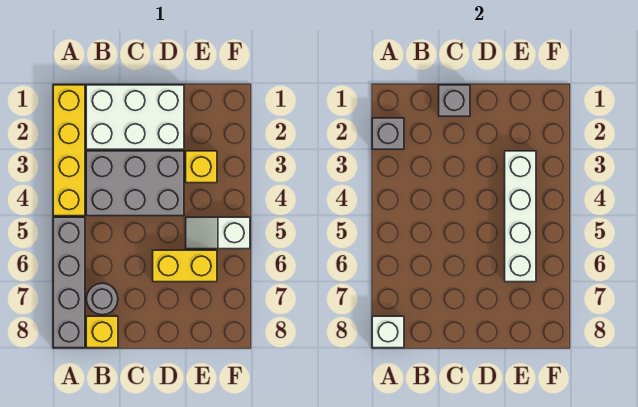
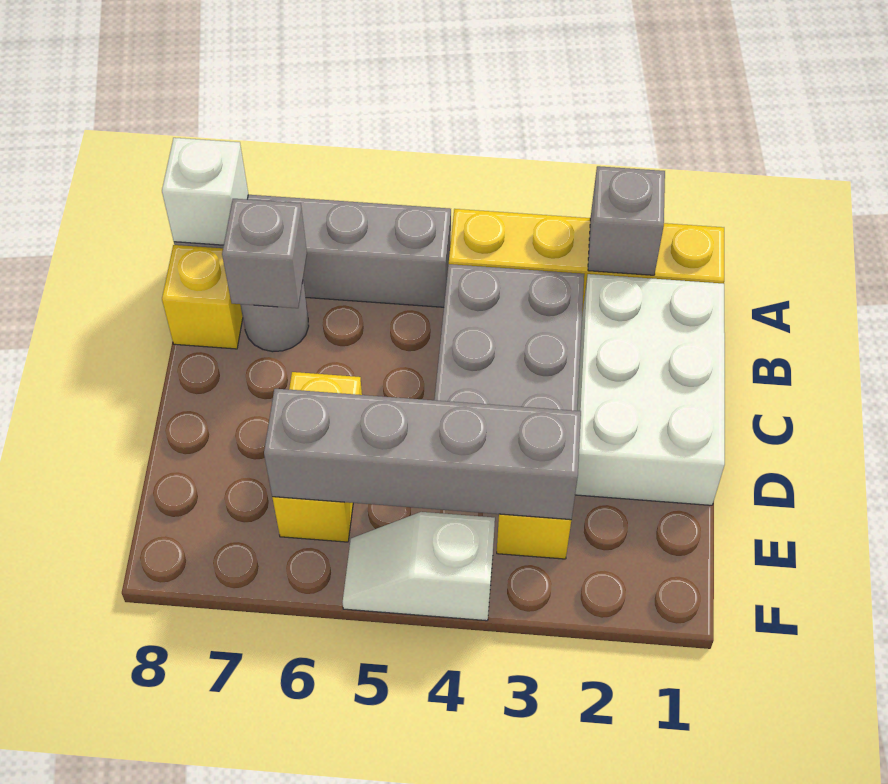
grey 1x1 brick [439,85,470,116] -> grey 1x1 brick moved to [222,199,307,308]
white 1x4 brick [505,151,536,282] -> grey 1x4 brick [264,389,581,520]
white 1x2 slope [186,217,250,249] -> white 1x2 slope turned to [343,512,495,621]

